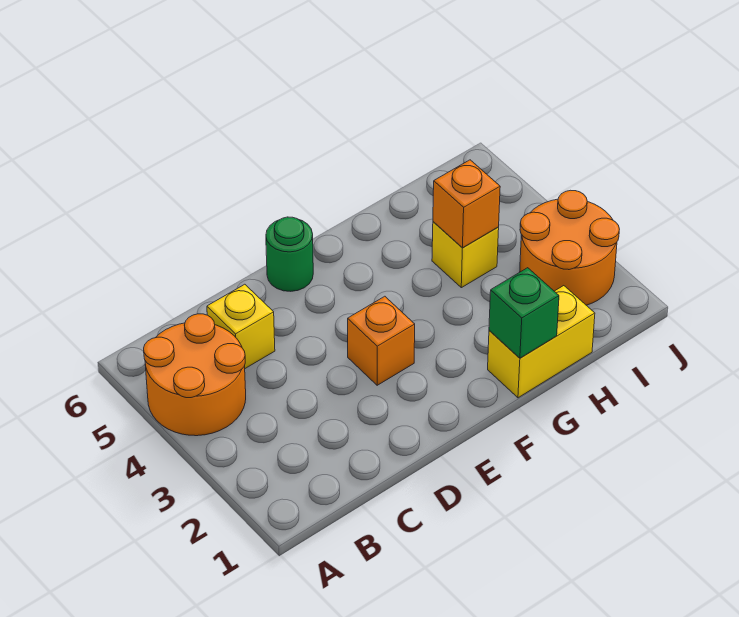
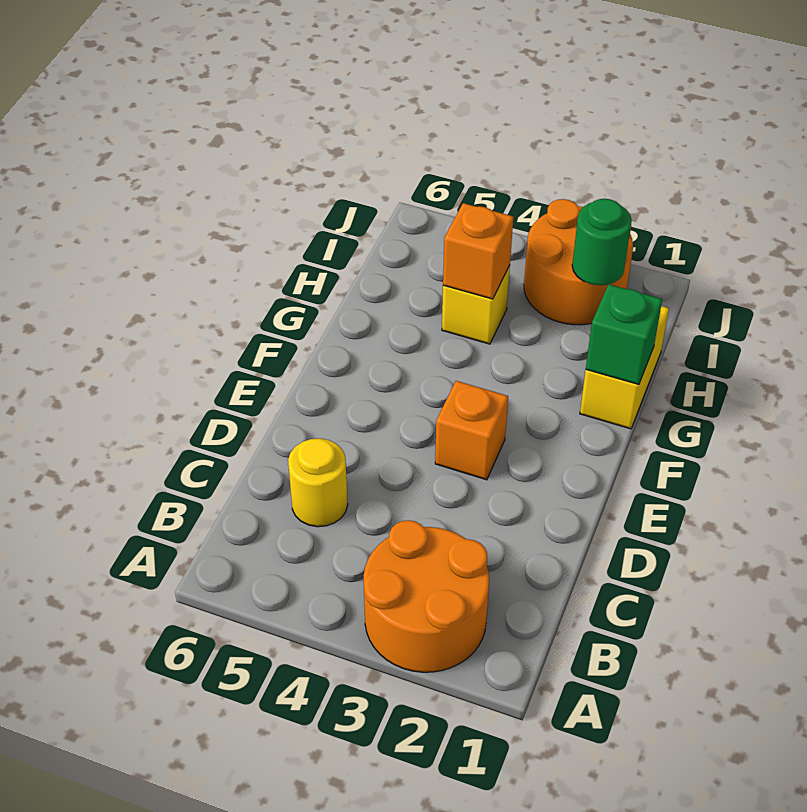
orange 2x2 round brick [144,314,246,436] -> orange 2x2 round brick moved to [364,520,489,672]
yellow 1x1 brick [207,284,275,368] -> yellow 1x1 round brick [288,438,348,527]
green 1x1 round brick [266,217,313,291] -> green 1x1 round brick moved to [572,199,632,285]

